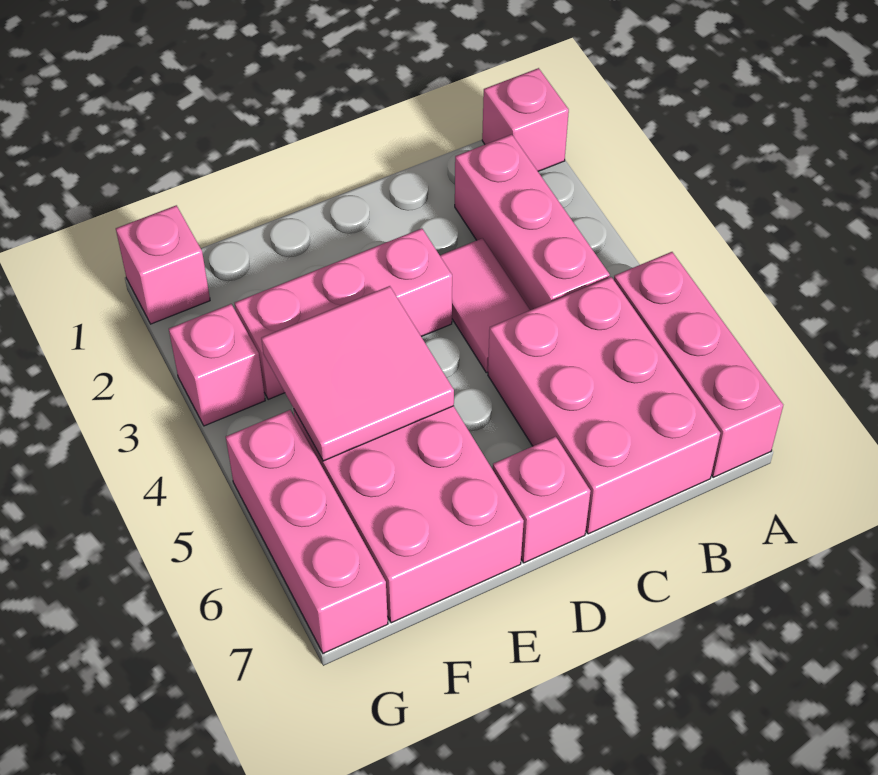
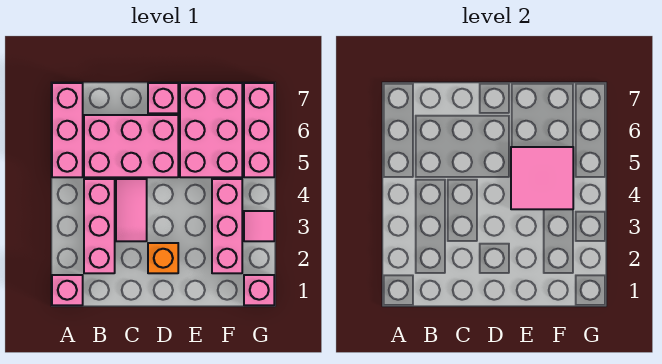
pink 2x3 brick [488,277,720,534] -> pink 2x3 brick turned to [84,115,178,177]
none -> orange 1x1 brick [148,243,178,273]
pink 1x3 brick [235,229,452,399] -> pink 1x3 brick turned to [212,179,242,273]
pink 1x1 brick [169,304,265,426] -> pink 1x1 tile [244,211,274,241]

